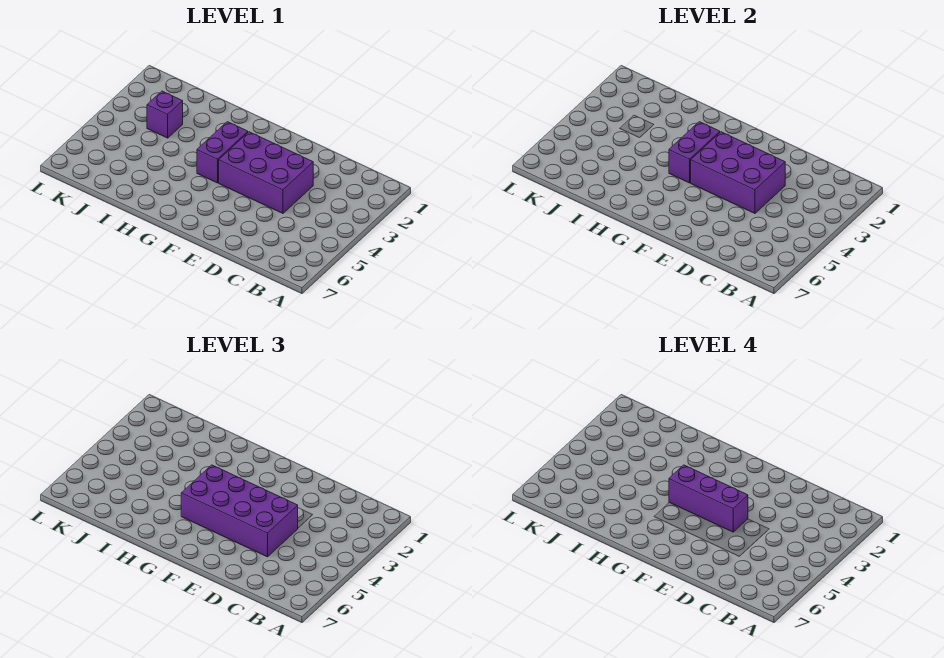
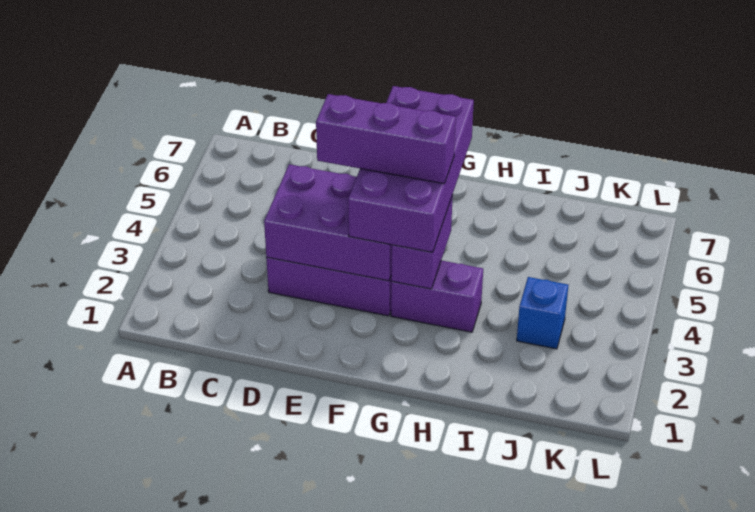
purple 2x4 brick [181,465,298,557] -> purple 2x4 brick turned to [348,86,474,252]
purple 1x2 brick [197,122,248,183] -> purple 1x2 brick turned to [391,260,483,332]
purple 1x1 brick [147,91,183,138] -> blue 1x1 brick [517,277,568,349]

